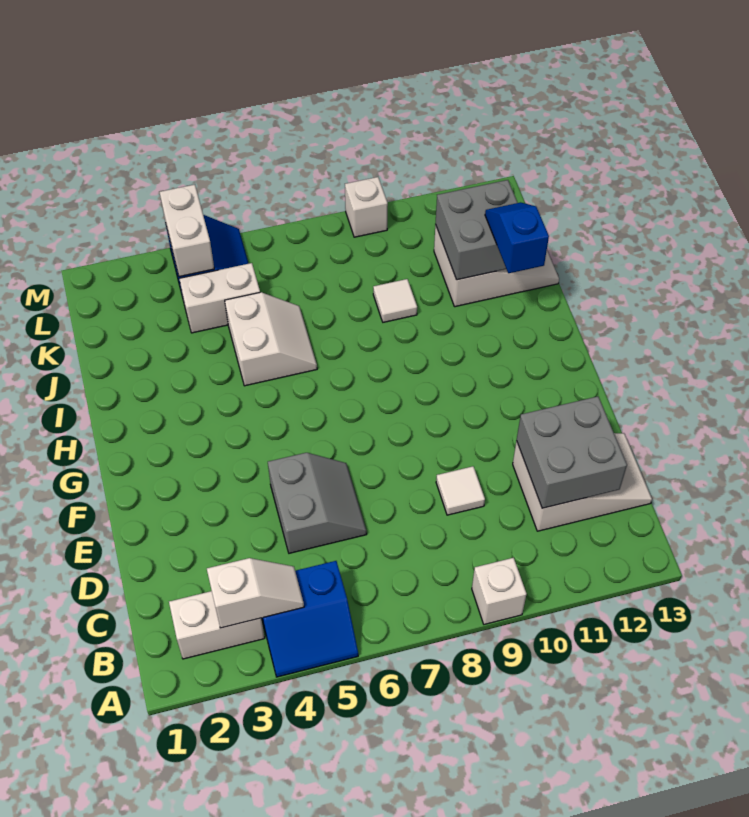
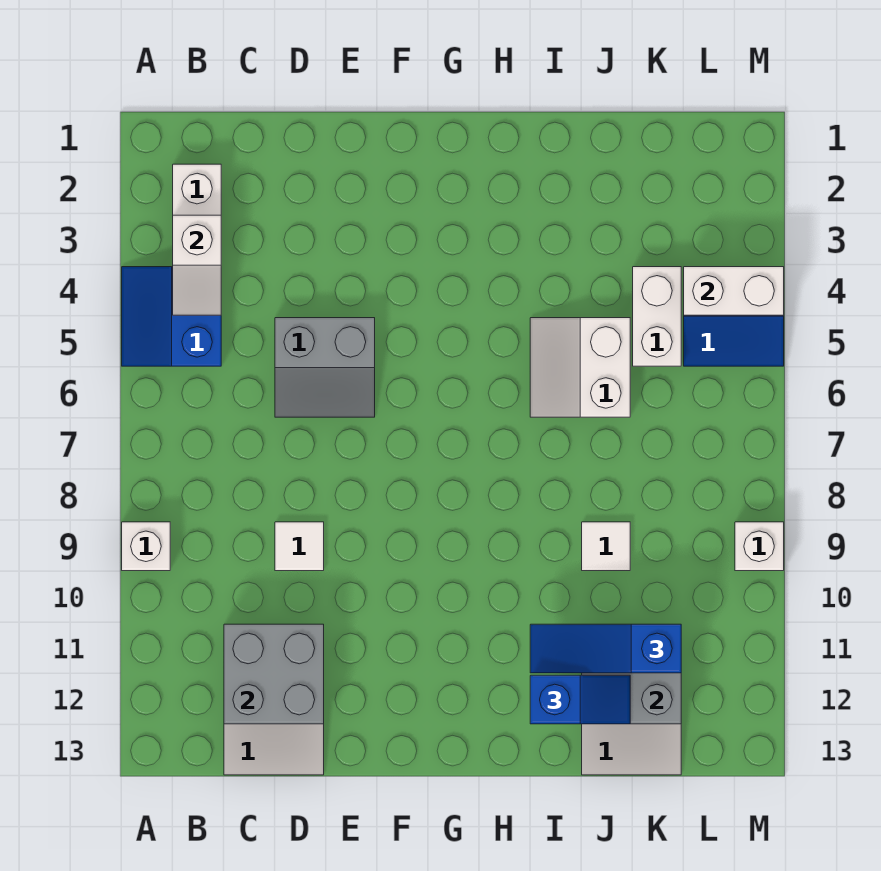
white 2x2 slope [225,292,317,386] -> white 2x2 slope turned to [530,318,630,417]
none -> blue 1x3 slope [530,624,681,673]

